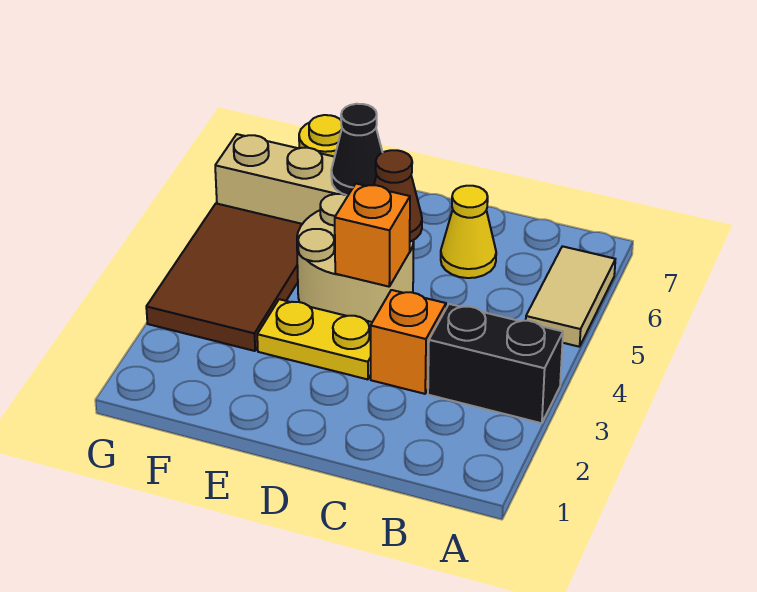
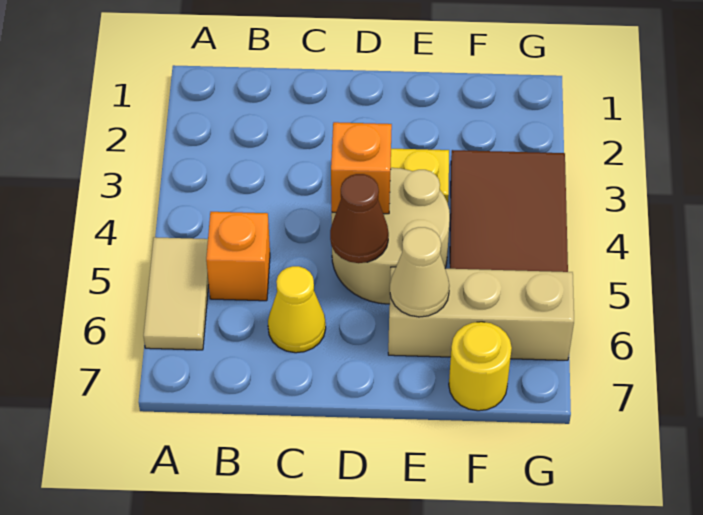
black 1x2 brick [428,304,563,423] -> none
orange 1x1 brick [371,290,446,394] -> orange 1x1 brick moved to [206,212,270,301]
black 1x1 cone [331,104,383,196] -> tan 1x1 cone [390,227,449,317]

